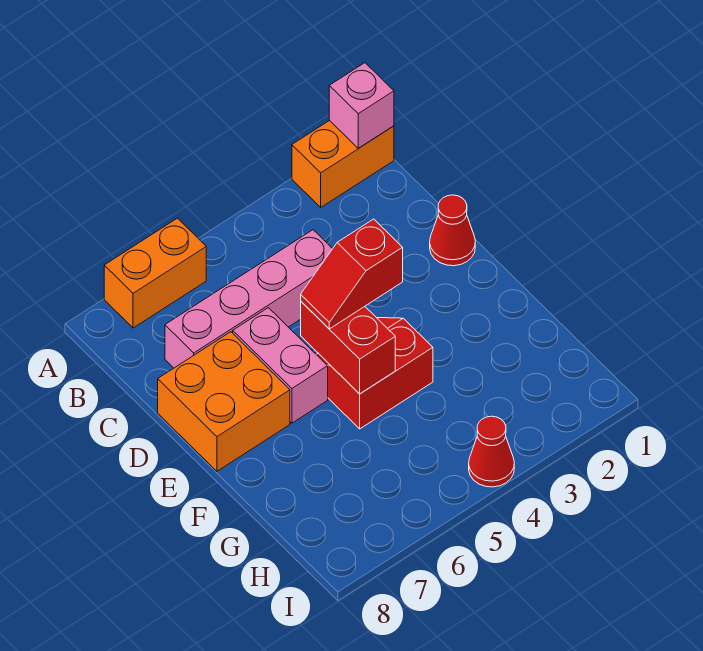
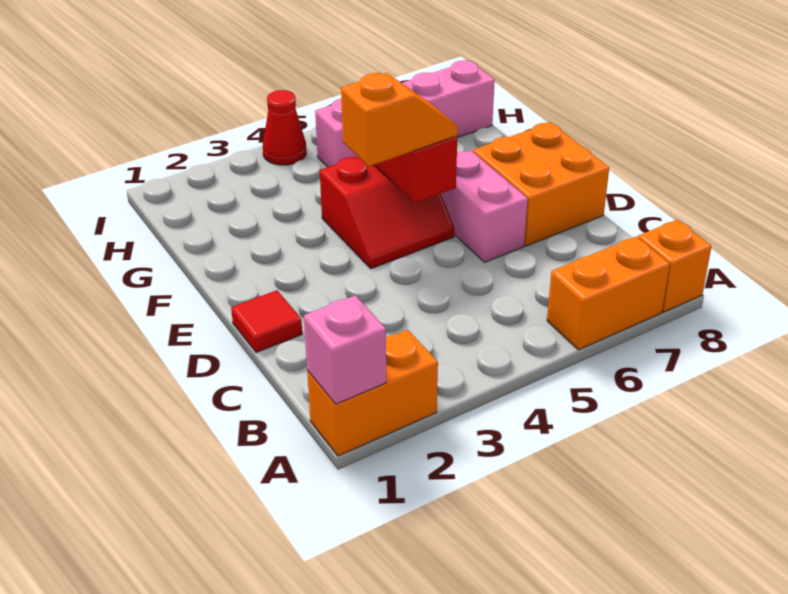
none -> orange 1x1 brick [638,220,712,312]
pink 1x4 brick [165,230,332,368] -> pink 1x4 brick moved to [315,60,495,167]
red 1x1 cone [430,195,475,266] -> red 1x1 tile [231,290,302,353]
red 1x2 slope [301,219,403,329] -> orange 1x2 slope [341,73,458,166]

